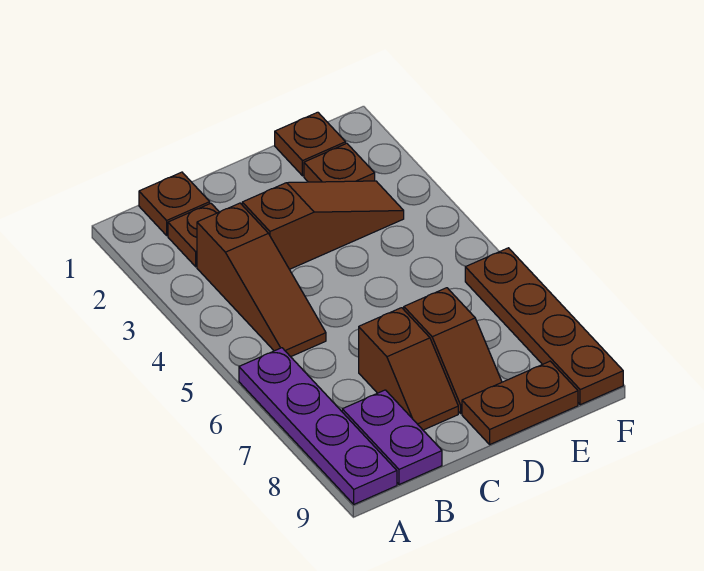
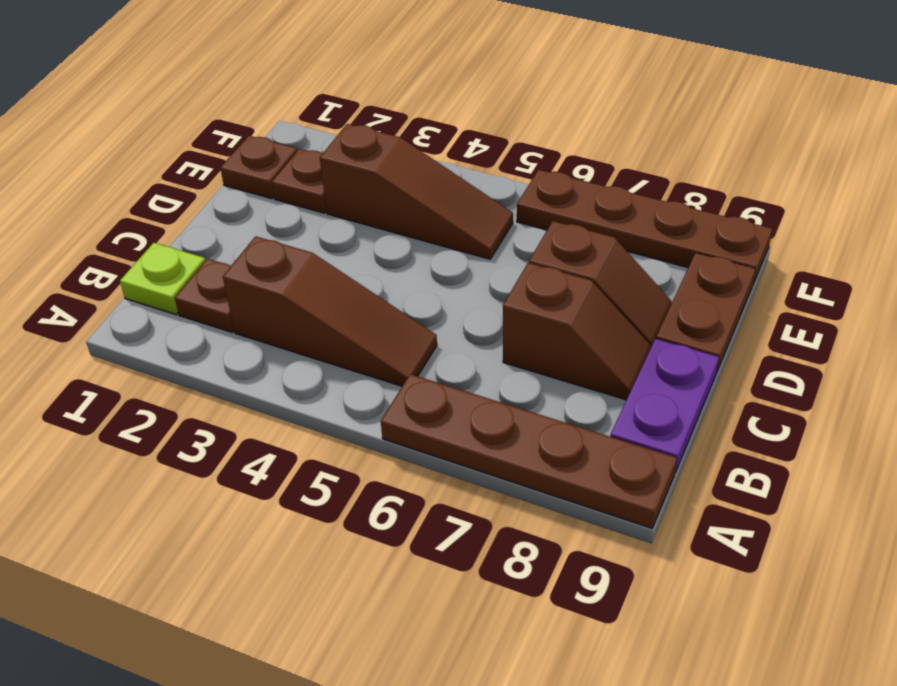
purple 1x4 plate [239,348,397,504] -> brown 1x4 plate [381,374,677,528]
brown 1x1 plate [139,172,210,235] -> lime 1x1 plate [120,243,205,315]
purple 1x2 plate [342,390,442,485] -> purple 1x2 plate turned to [610,339,719,473]
brown 1x3 slope [242,181,404,269] -> brown 1x3 slope turned to [320,124,513,259]

